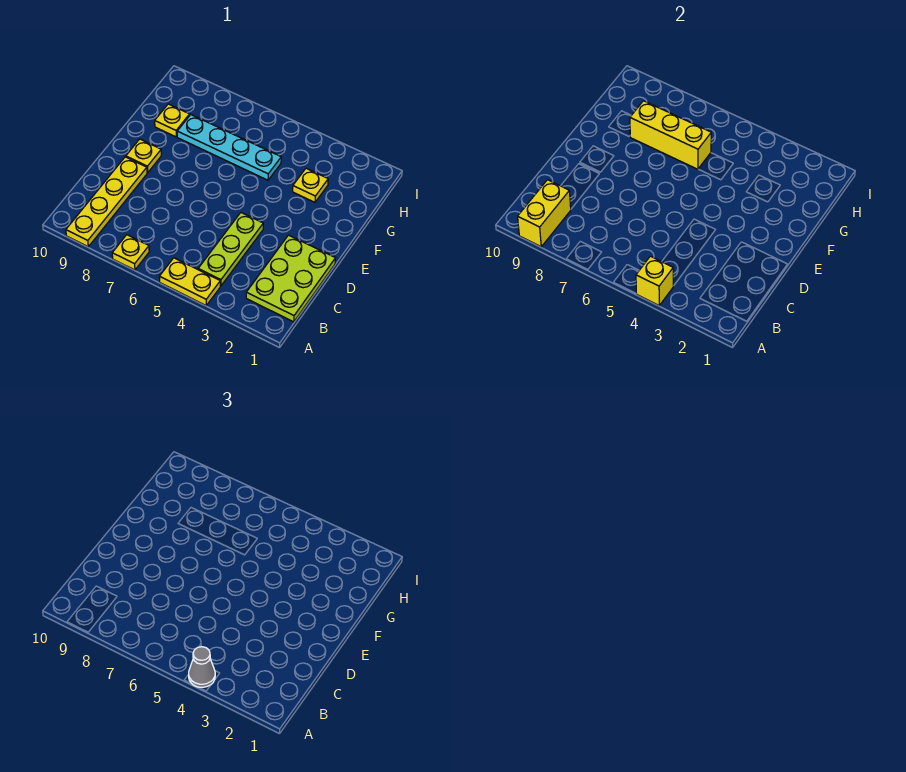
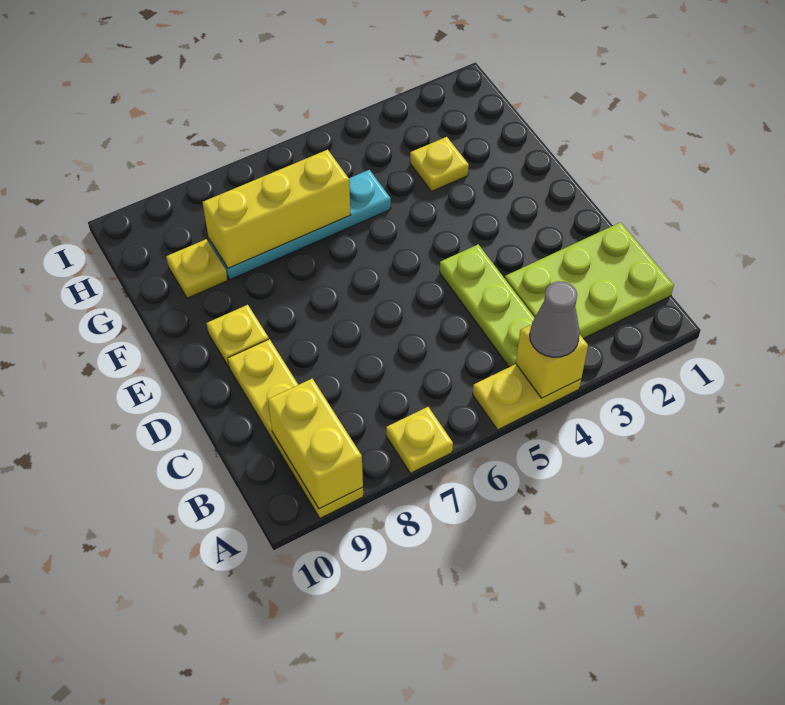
lime 2x3 plate [246,235,335,322] -> lime 2x3 plate turned to [505,222,674,339]

